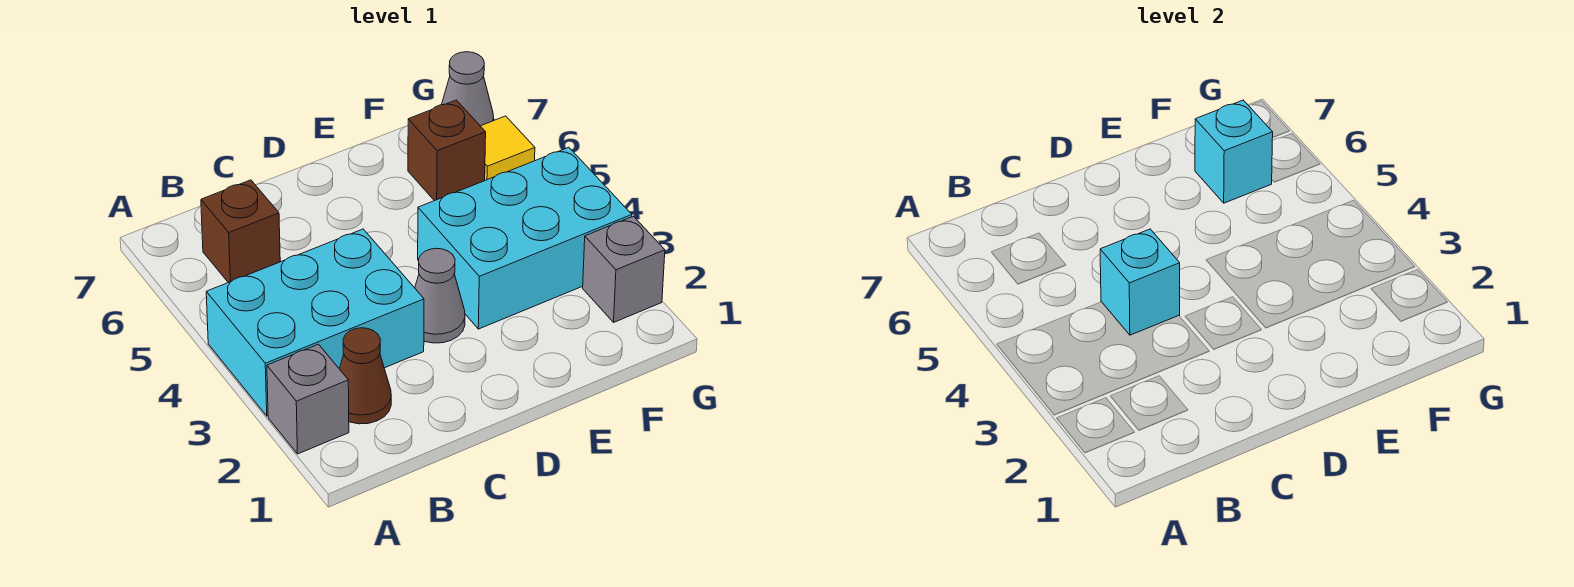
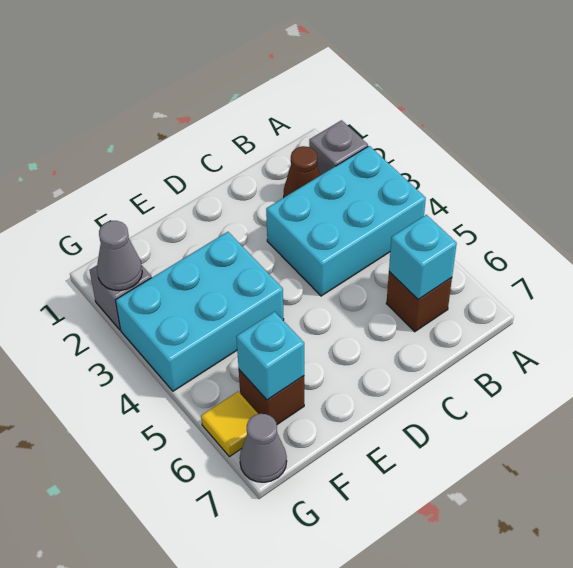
cyan 1x1 brick [1100,229,1180,335] -> cyan 1x1 brick moved to [389,215,457,299]
grey 1x1 cone [415,248,465,343] -> grey 1x1 cone moved to [97,221,142,291]

